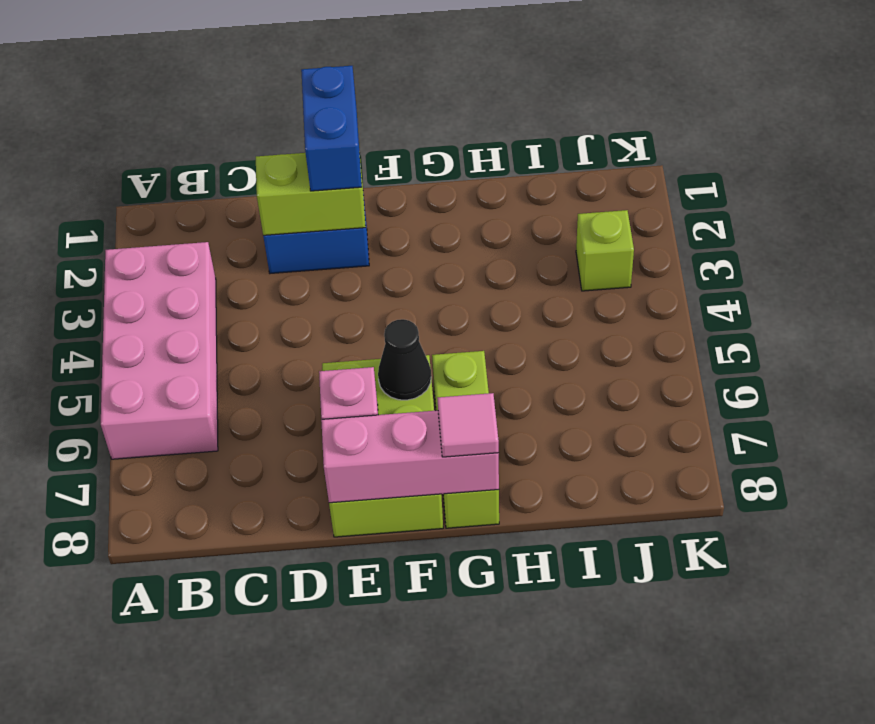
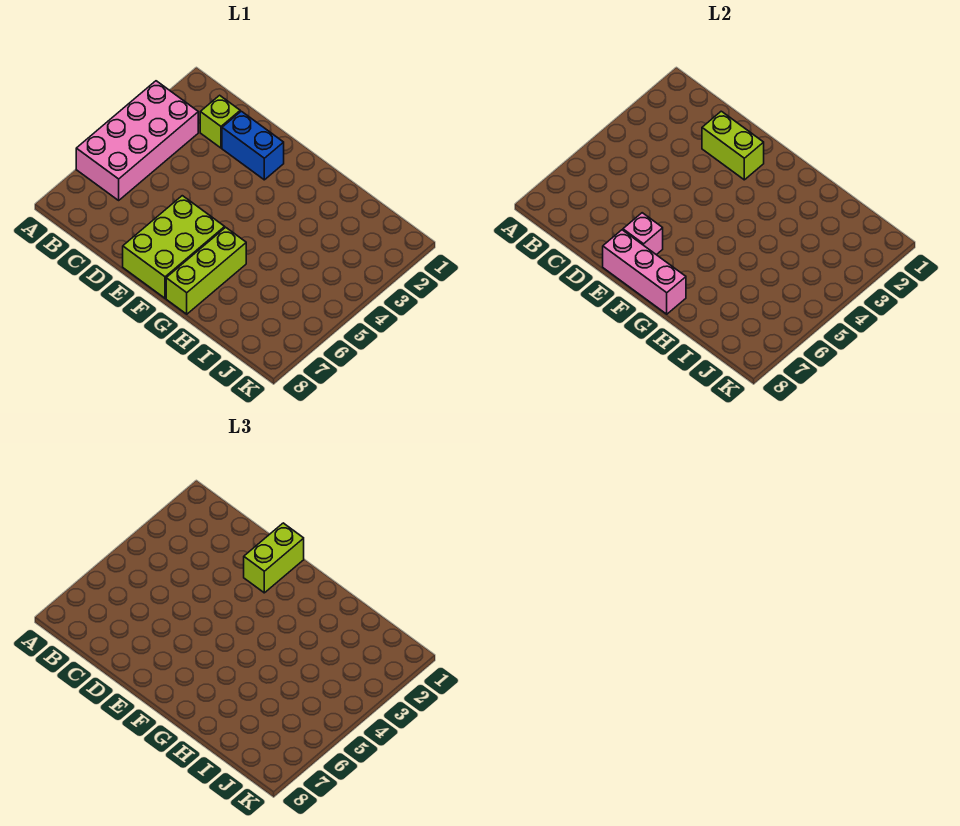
blue 1x2 brick [301,66,362,191] -> lime 1x2 brick [244,523,304,593]
black 1x1 cone [378,319,431,400] -> none
pink 1x1 tile [437,393,499,457] -> none
lime 1x1 brick [576,210,634,291] -> lime 1x1 brick moved to [200,95,240,148]

